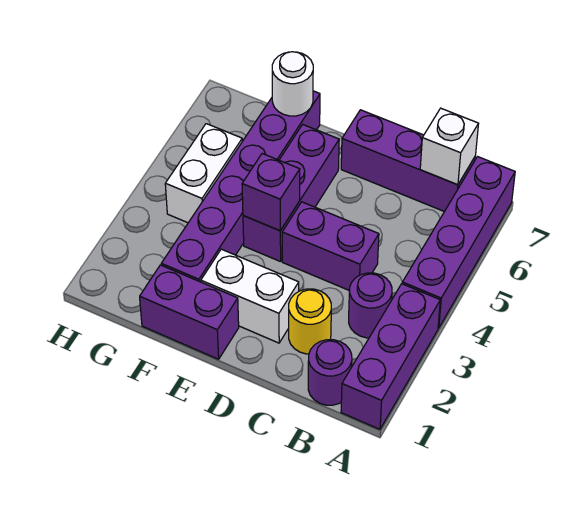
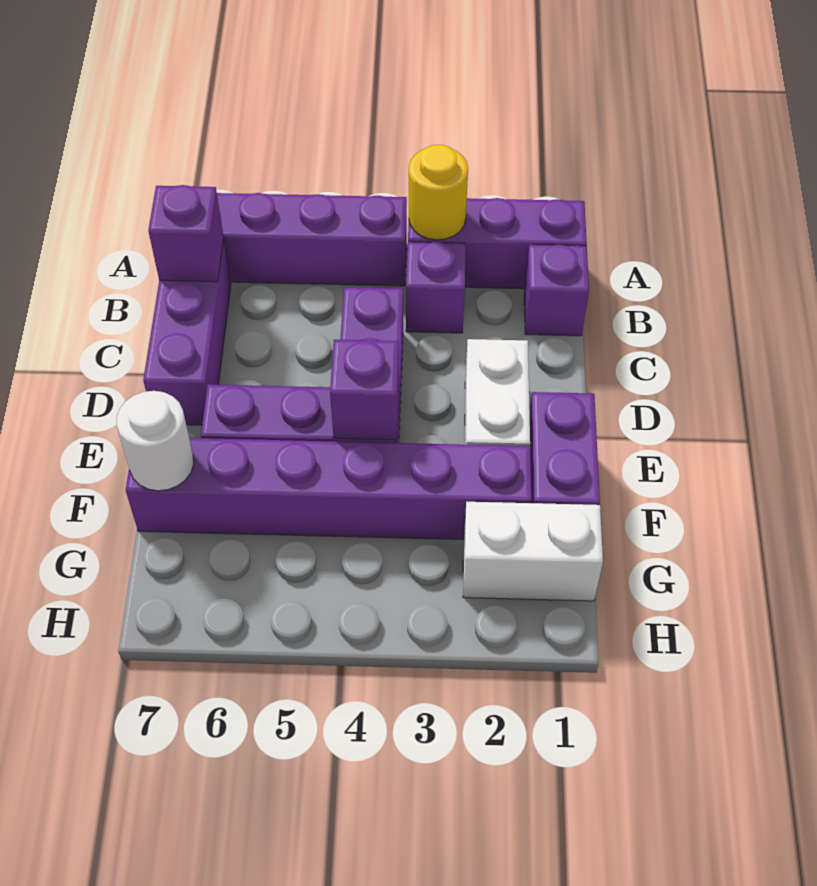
purple 1x1 round brick [308,340,352,405] -> purple 1x1 brick [524,245,589,336]
purple 1x1 round brick [349,273,392,338] -> purple 1x1 brick [406,242,465,333]
white 1x1 brick [420,108,479,185] -> purple 1x1 brick [148,185,224,282]
yellow 1x1 round brick [289,289,331,354] -> yellow 1x1 round brick moved to [409,145,468,240]
white 1x2 brick [165,124,242,223] -> white 1x2 brick moved to [463,502,603,601]

